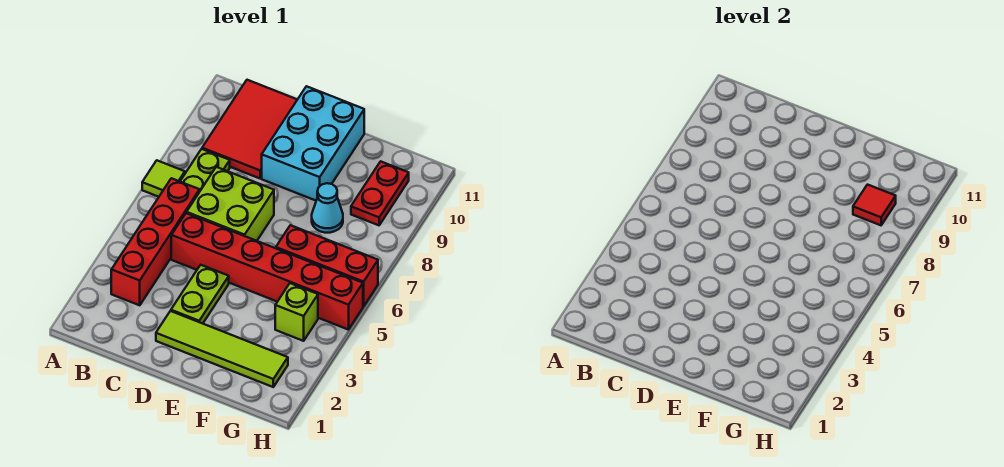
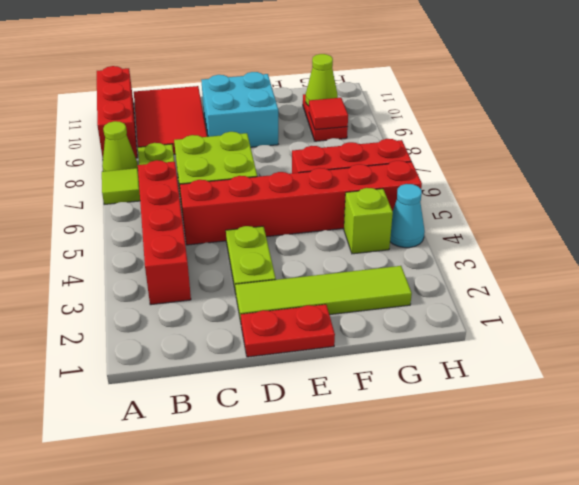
none -> lime 1x1 cone [102,121,138,171]
none -> red 1x3 brick [97,66,137,158]
none -> red 1x2 plate [241,304,335,357]
cyan 2x3 brick [262,86,364,201] -> cyan 2x2 brick [201,72,278,147]
cyan 1x1 cone [312,183,343,233] -> cyan 1x1 cone moved to [390,184,425,248]
none -> lime 1x1 cone [306,54,338,106]

